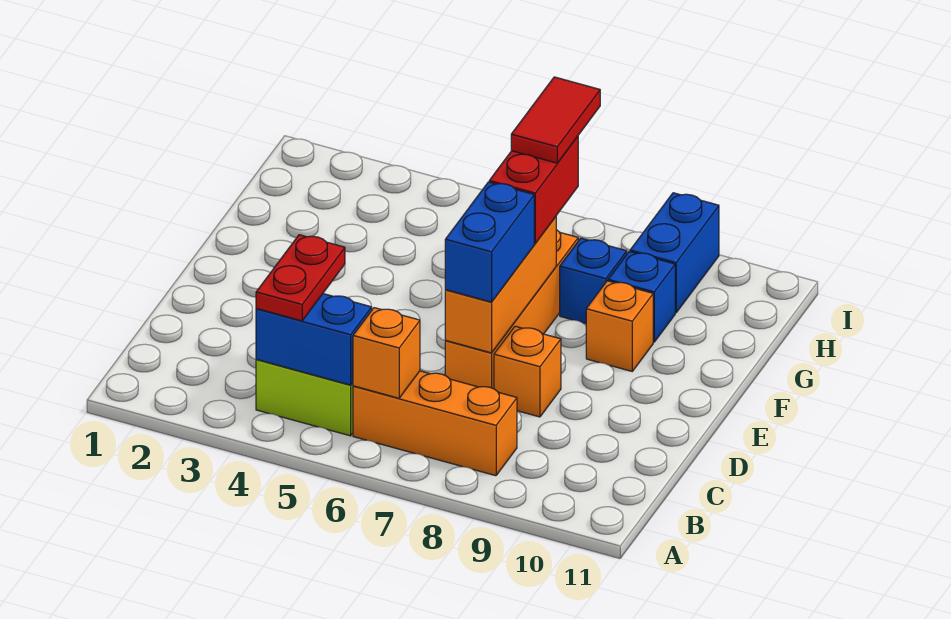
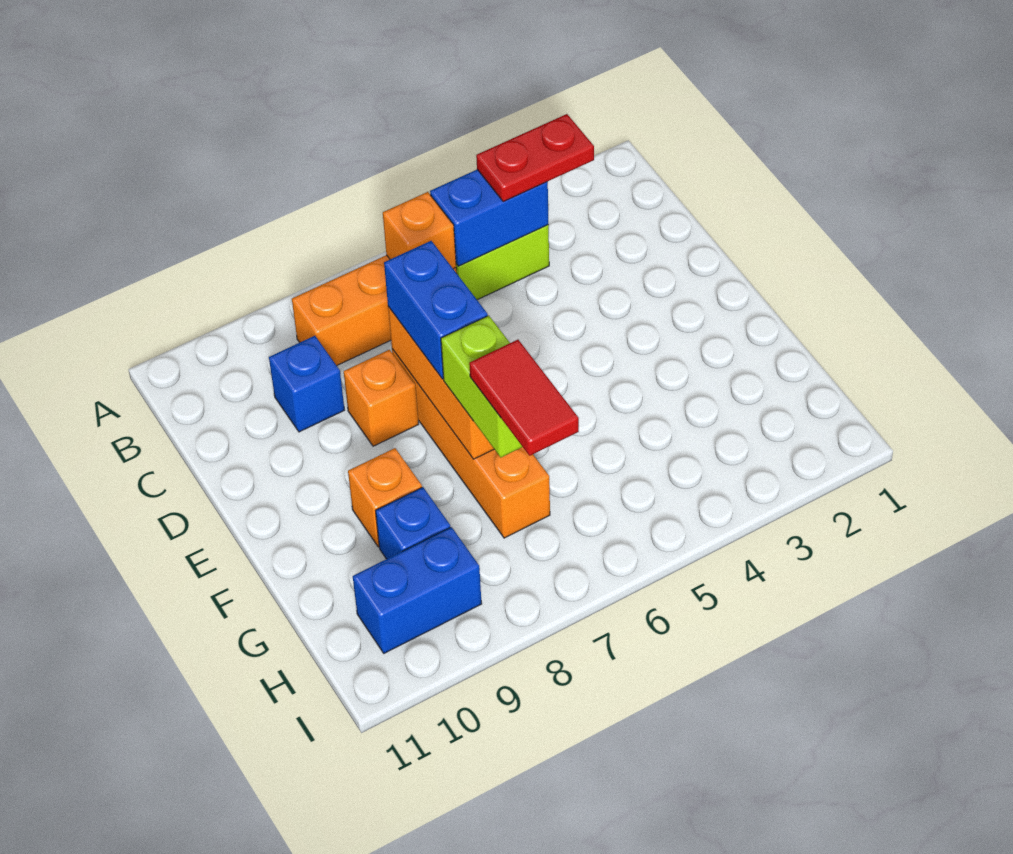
red 1x2 plate [256,235,345,321] -> red 1x2 plate turned to [476,114,594,202]
red 1x2 brick [489,136,578,243] -> lime 1x2 brick [441,316,522,457]
blue 1x1 brick [560,238,627,323] -> blue 1x1 brick moved to [269,336,344,432]
blue 1x2 brick [630,193,719,313] -> blue 1x2 brick turned to [353,527,482,653]

